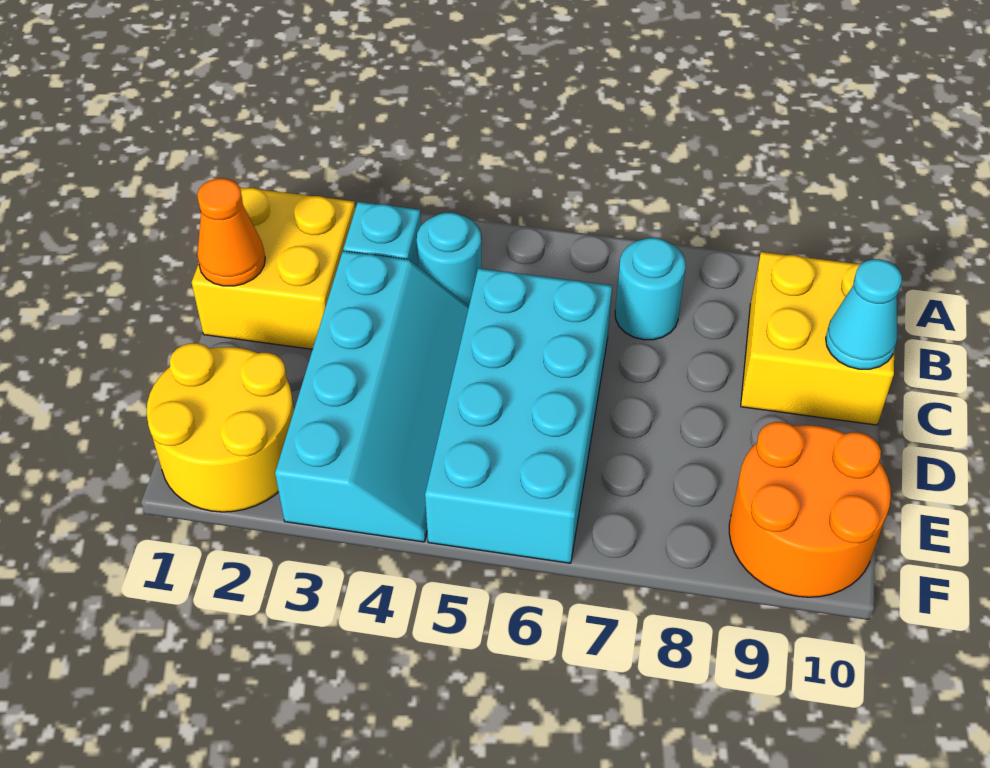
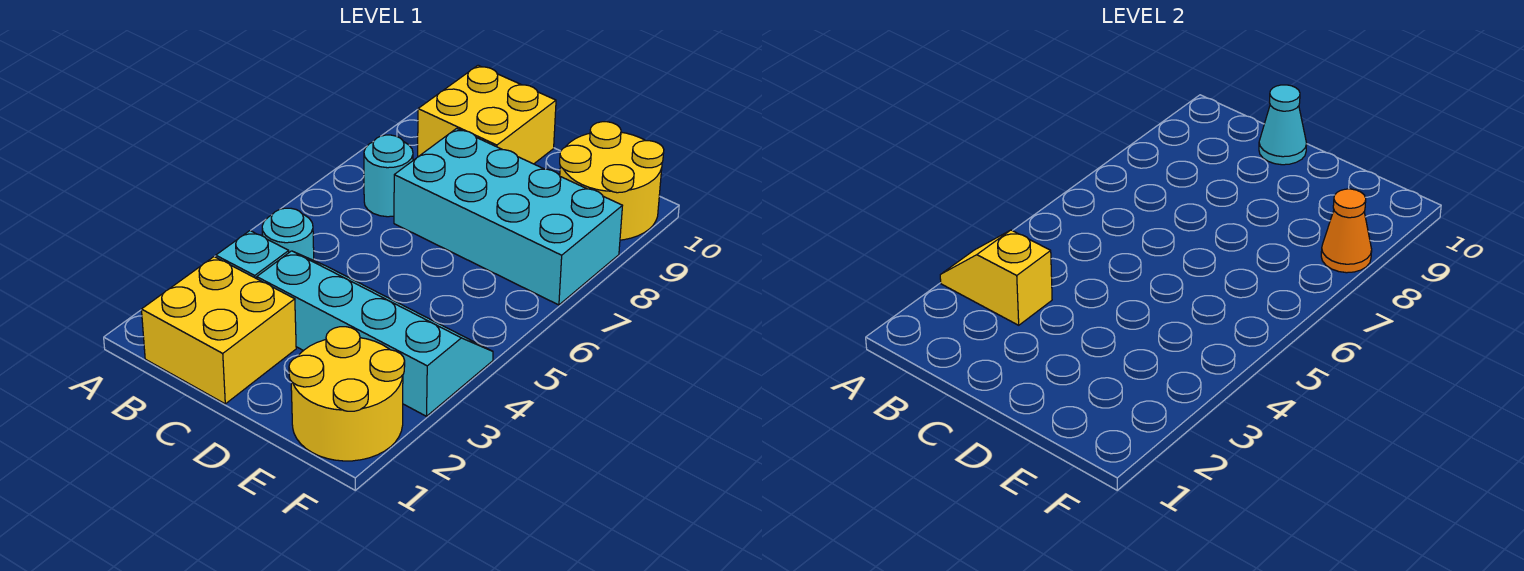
none -> yellow 1x2 slope [940,230,1052,325]
orange 1x1 cone [197,178,265,286] -> orange 1x1 cone moved to [1321,189,1372,273]
cyan 2x4 brick [425,268,612,563] -> cyan 2x4 brick moved to [394,128,622,305]
orange 2x2 round brick [729,422,891,597] -> yellow 2x2 round brick [560,122,664,240]

